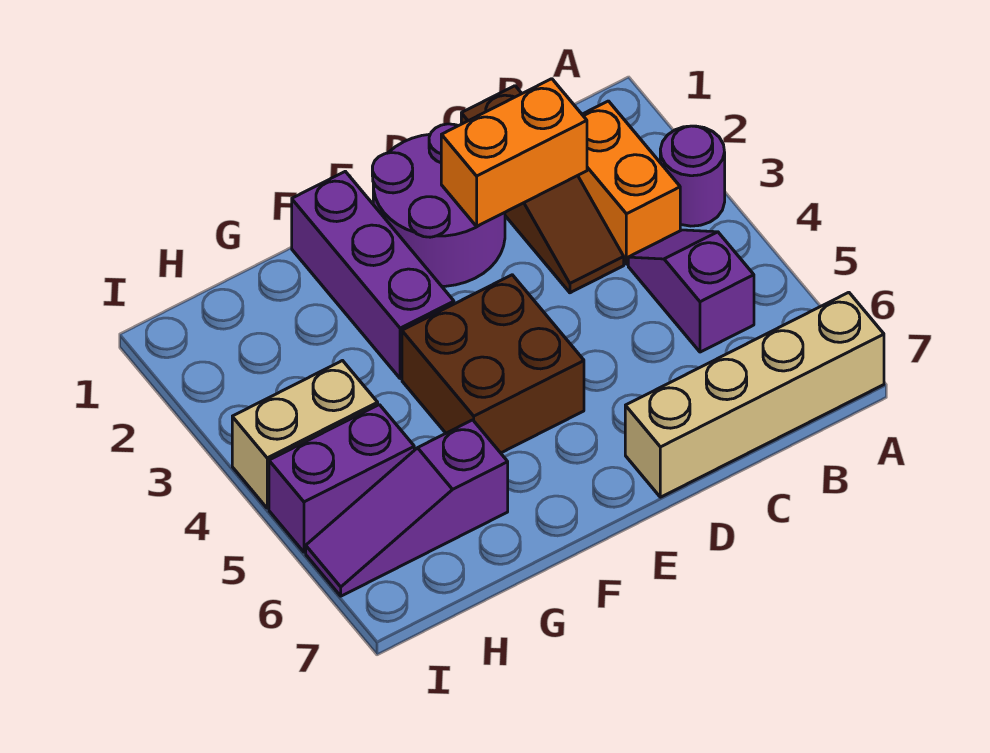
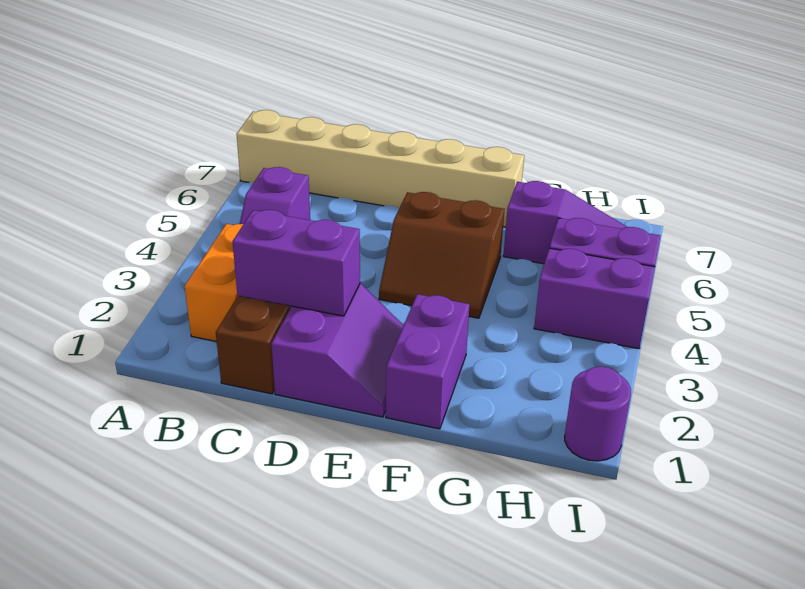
purple 1x1 round brick [660,126,725,226] -> purple 1x1 round brick moved to [565,366,631,461]
tan 1x4 brick [625,292,884,497] -> tan 1x6 brick [237,110,524,227]
orange 1x2 brick [441,79,587,226] -> purple 1x2 brick [232,210,360,316]
purple 2x2 round brick [372,124,505,286] -> purple 2x2 slope [271,284,404,417]
brown 2x2 brick [402,275,584,453] -> brown 2x2 slope [379,192,505,318]
purple 1x3 brick [292,171,454,379] -> purple 1x2 brick [386,294,470,429]
tan 1x2 brick [232,361,378,508] -> purple 1x2 brick [534,248,655,349]

